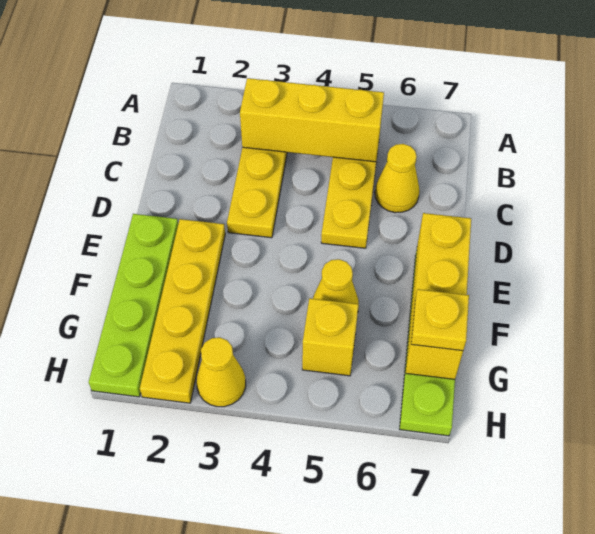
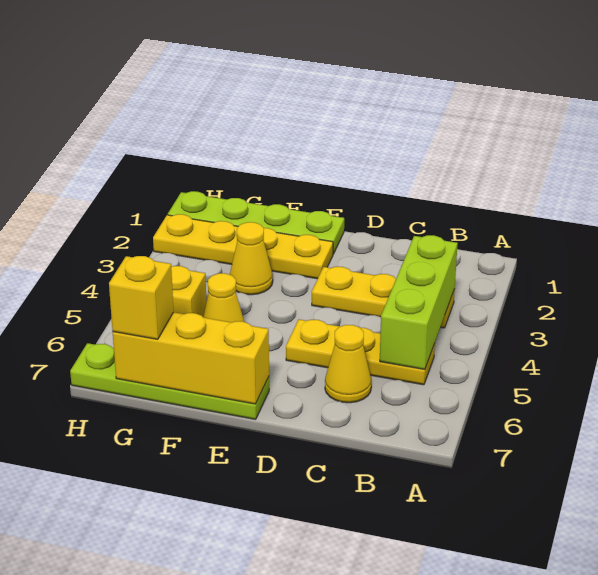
yellow 1x3 brick [240,78,384,162] -> lime 1x3 brick [380,235,458,370]
yellow 1x1 plate [411,289,469,351] -> yellow 1x1 brick [109,256,174,339]
yellow 1x1 cone [196,337,246,407] -> yellow 1x1 cone moved to [230,222,273,295]

